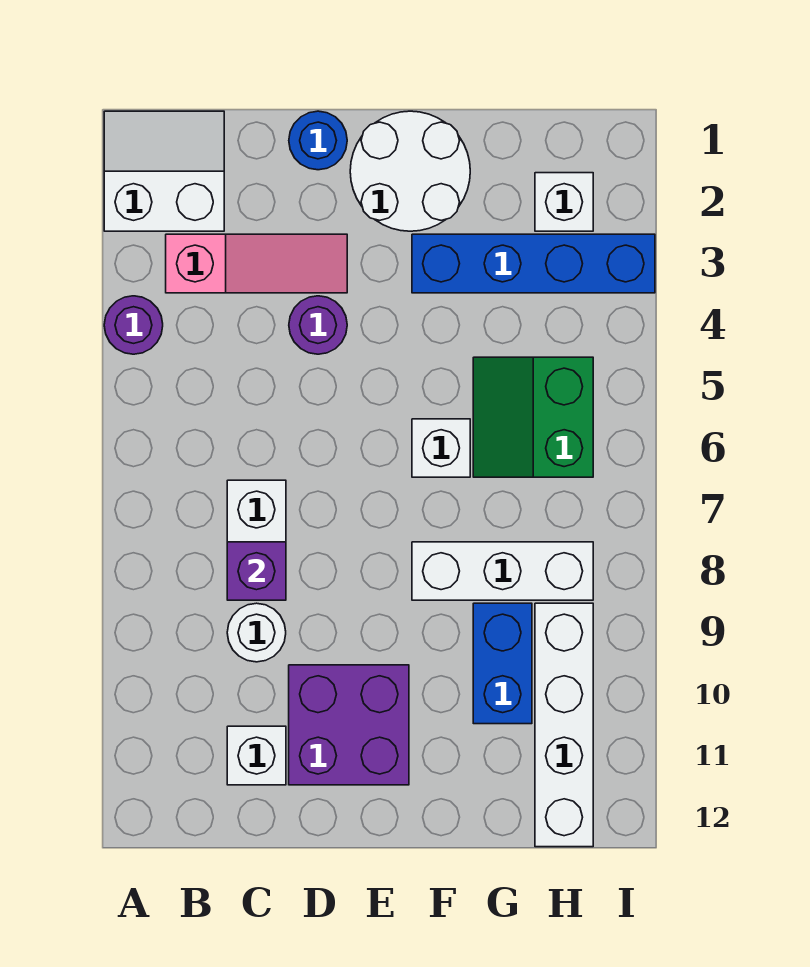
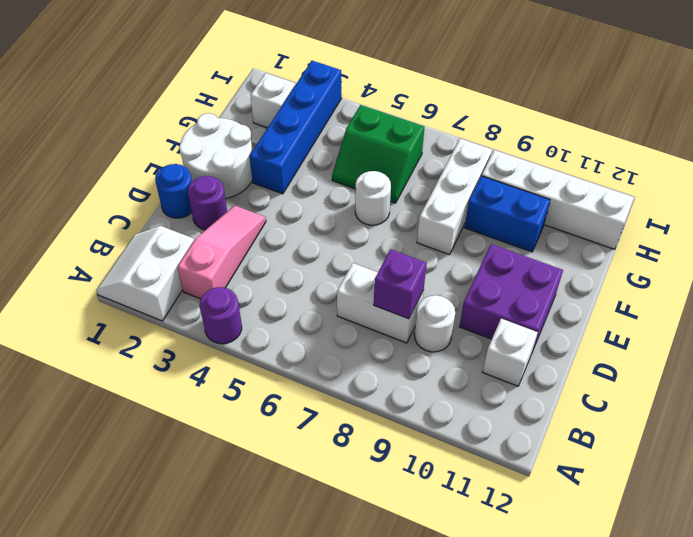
purple 1x1 round brick [289,296,347,354] -> purple 1x1 round brick moved to [188,176,227,230]
white 1x1 brick [412,419,470,477] -> white 1x1 round brick [355,171,391,225]

